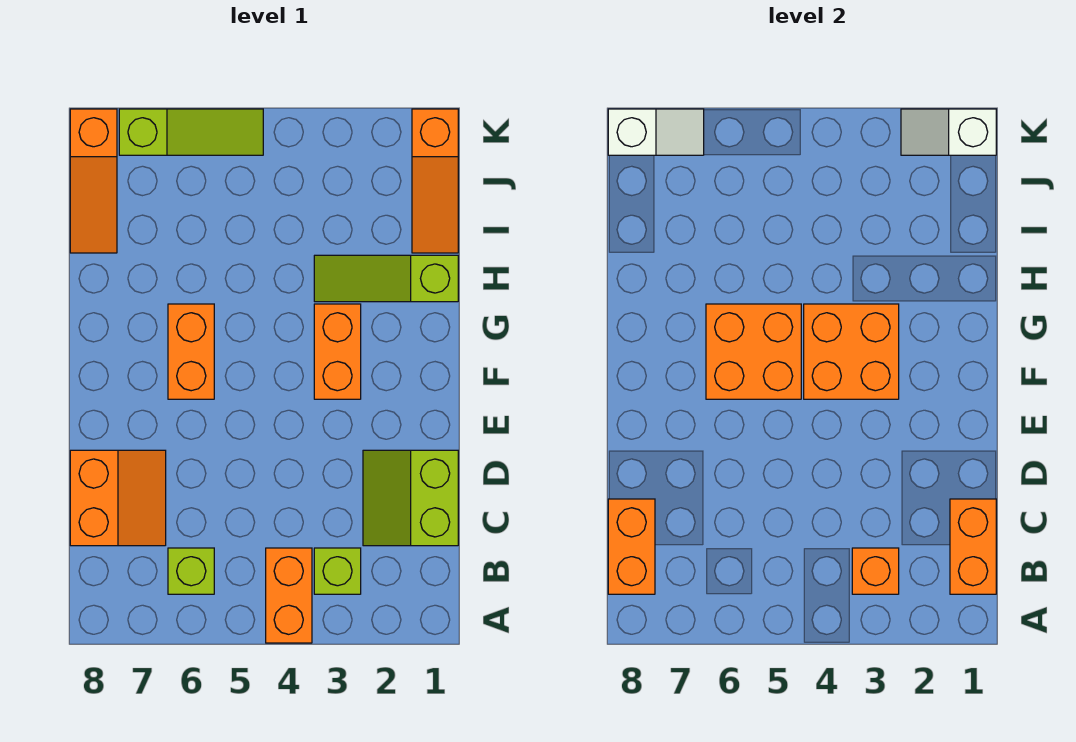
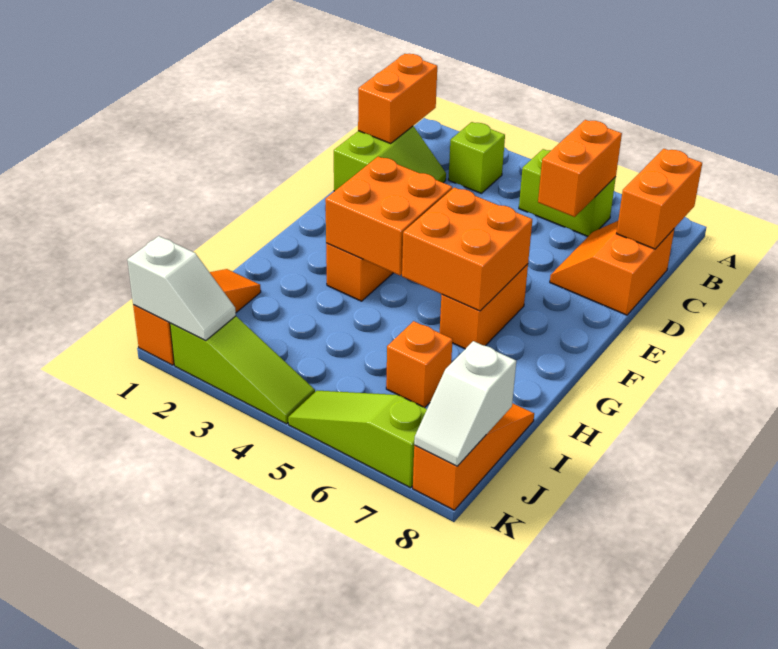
orange 1x2 brick [266,548,312,643] -> orange 1x2 brick moved to [538,120,622,217]
orange 1x1 brick [852,548,899,594] -> orange 1x1 brick moved to [386,321,453,408]
lime 1x1 brick [168,548,214,594] -> lime 1x2 brick [519,149,616,236]
lime 1x3 slope [314,255,458,302] -> lime 1x3 slope moved to [170,316,315,424]
white 1x2 slope [608,109,704,155] -> white 1x2 slope turned to [414,341,516,466]

